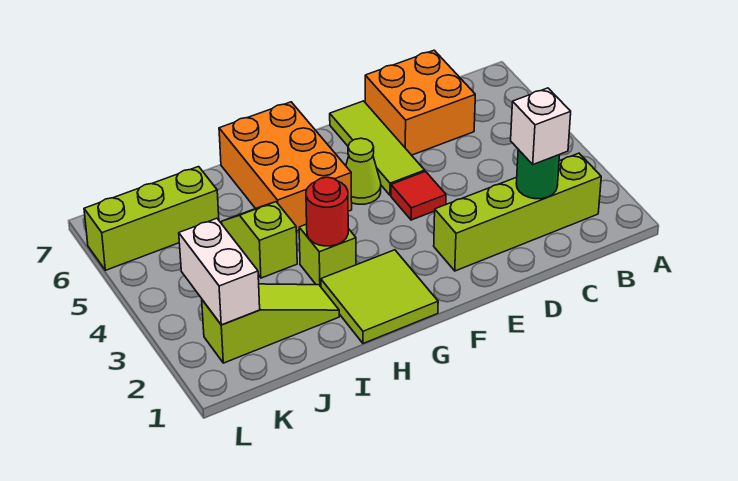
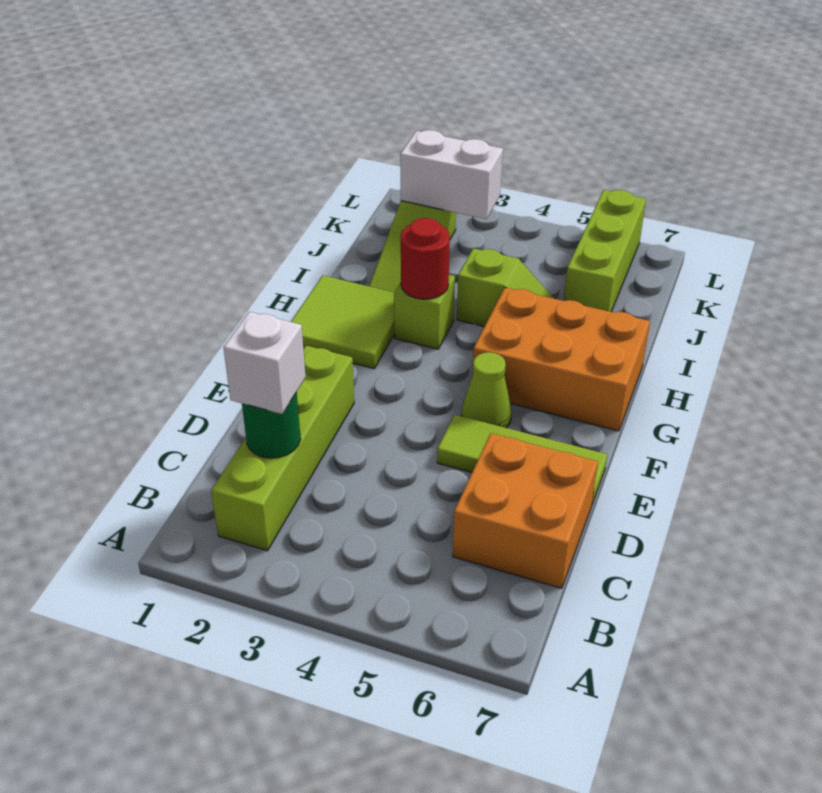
red 1x1 tile [391,172,446,220] -> none

